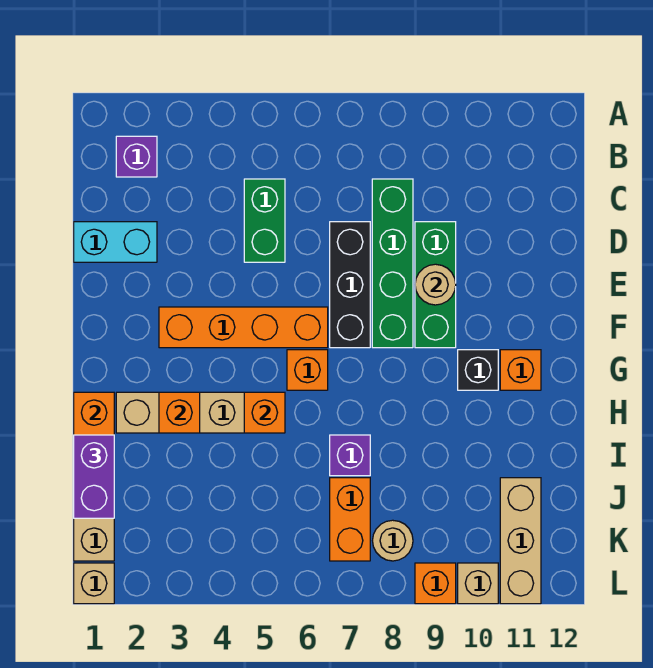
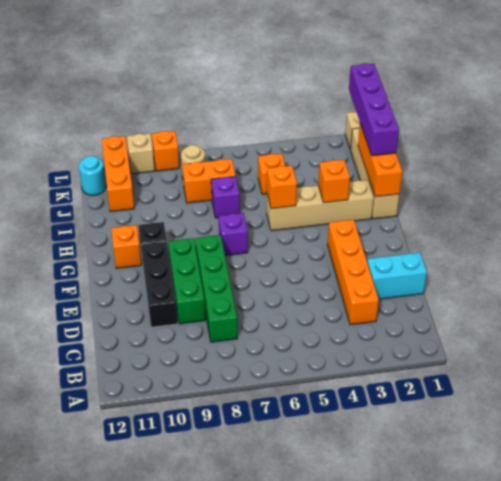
purple 1x1 brick [116,136,157,177] -> purple 1x1 brick moved to [219,213,248,255]
green 1x2 brick [244,179,285,262] -> none
black 1x3 brick [330,222,370,348] -> black 1x3 brick moved to [141,241,178,327]
tan 1x1 round brick [415,264,456,305] -> none
orange 1x4 brick [159,307,328,348] -> orange 1x4 brick turned to [327,220,379,325]
orange 1x1 brick [287,350,328,390] -> orange 1x1 brick moved to [258,154,285,194]
purple 1x2 brick [74,435,114,518] -> purple 1x4 brick [349,63,399,156]
orange 1x2 brick [330,478,370,561] -> orange 1x2 brick turned to [183,159,235,203]
tan 1x3 brick [500,478,541,604] -> orange 1x3 brick [102,136,134,212]
none -> cyan 1x1 round brick [79,156,106,195]

